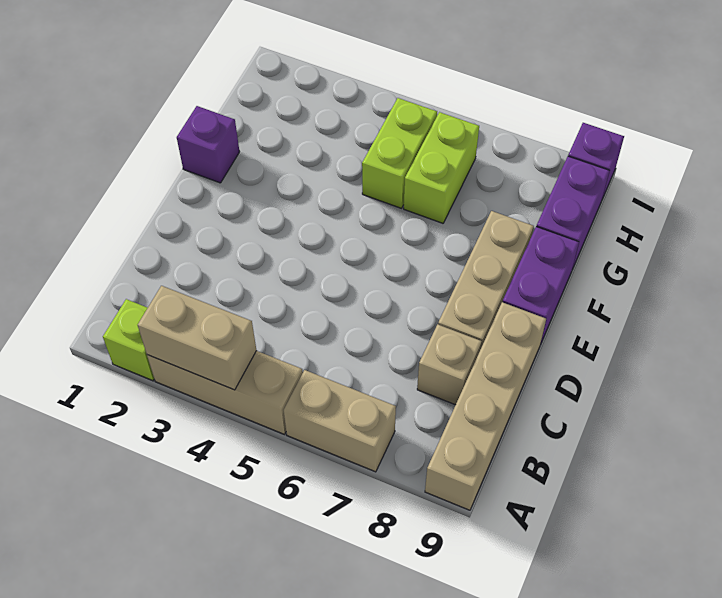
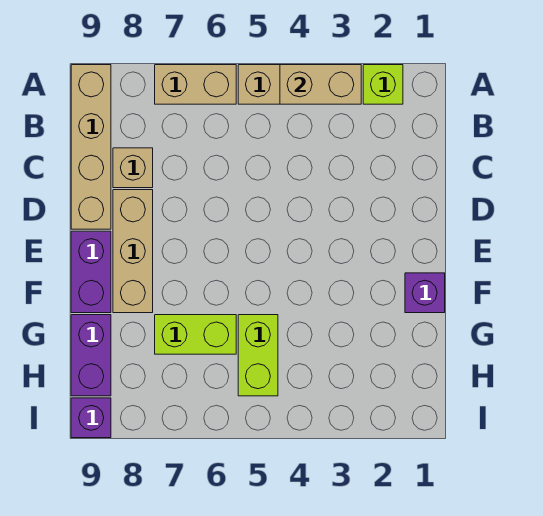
lime 1x2 brick [404,112,479,223] -> lime 1x2 brick turned to [155,315,236,354]

